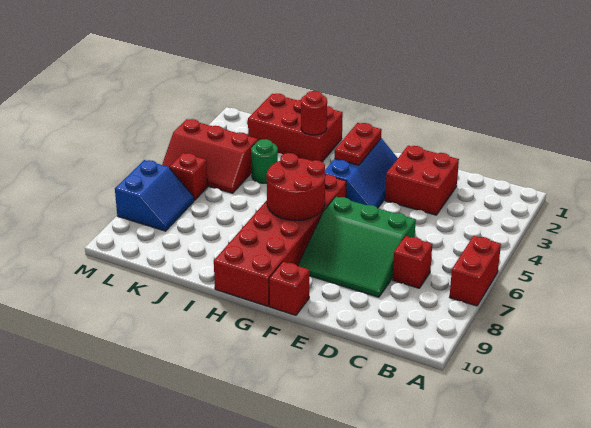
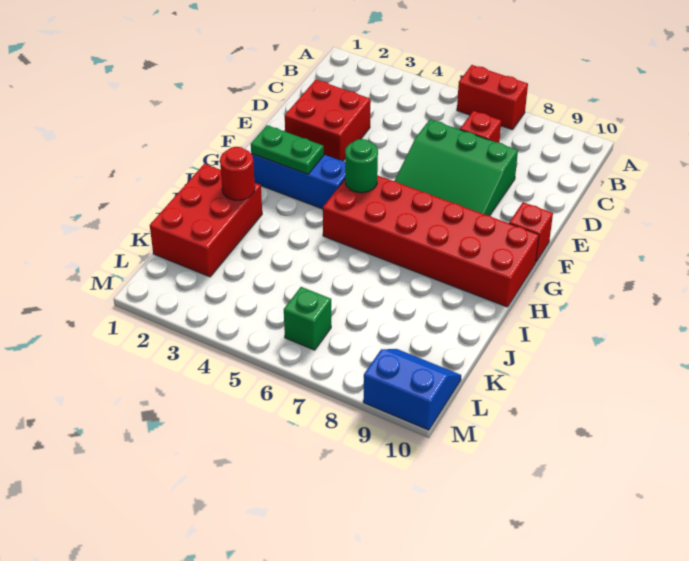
green 3x3 slope [298,197,416,297] -> green 3x3 slope turned to [395,119,518,216]
red 1x2 plate [334,123,382,165] -> green 1x2 plate [251,125,324,174]
red 2x2 round brick [267,153,325,220] -> none
green 1x1 round brick [251,139,278,183] -> green 1x1 round brick moved to [345,139,378,193]
red 2x3 slope [162,119,258,193] -> none
red 1x1 brick [170,153,208,200] -> green 1x1 brick [284,287,331,350]
blue 2x2 slope [115,160,194,231] -> blue 2x2 slope moved to [363,349,461,430]

